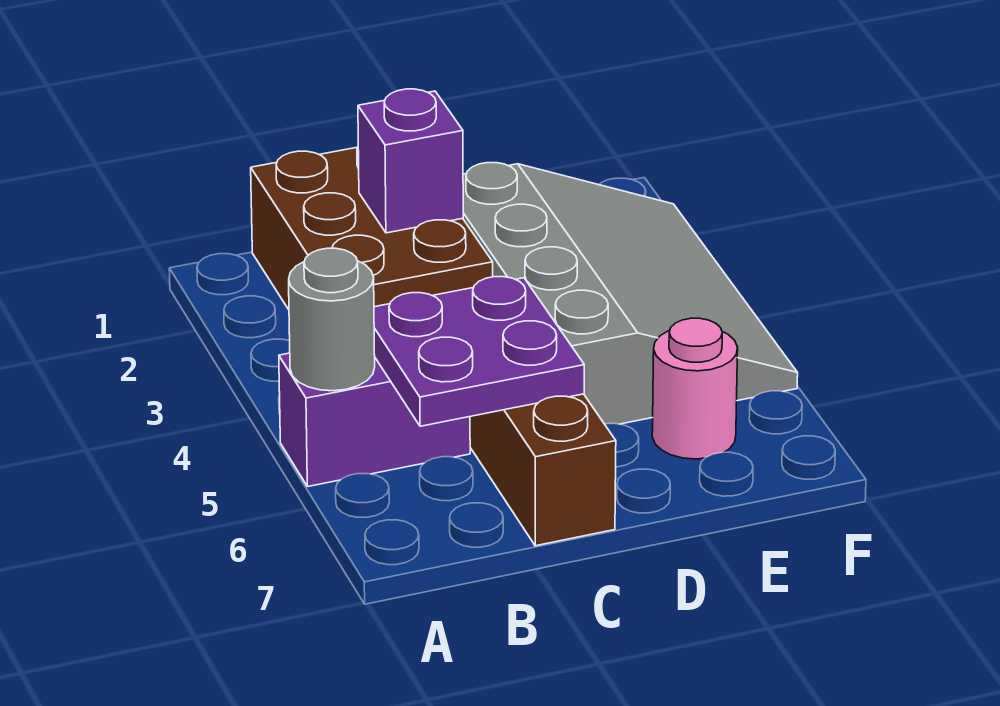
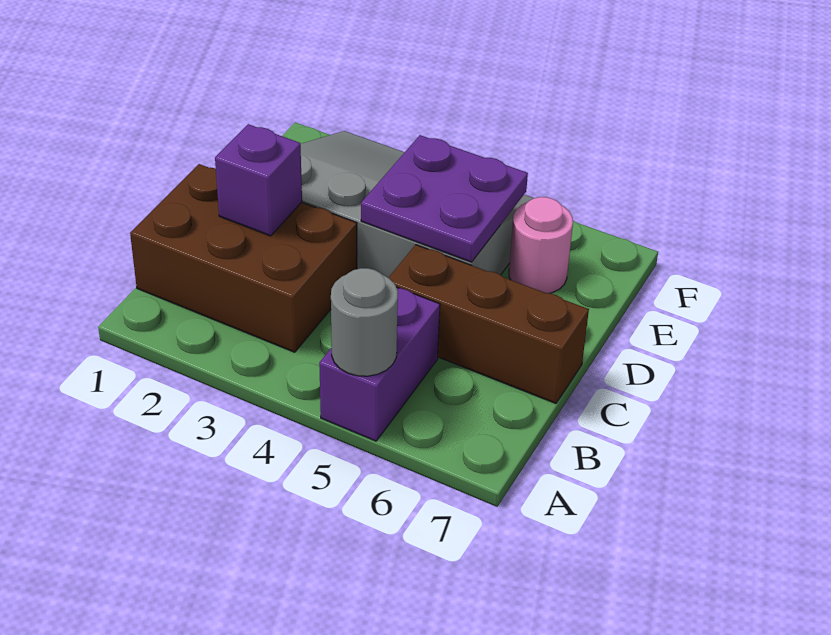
purple 2x2 plate [374,277,584,426] -> purple 2x2 plate moved to [361,135,528,262]

